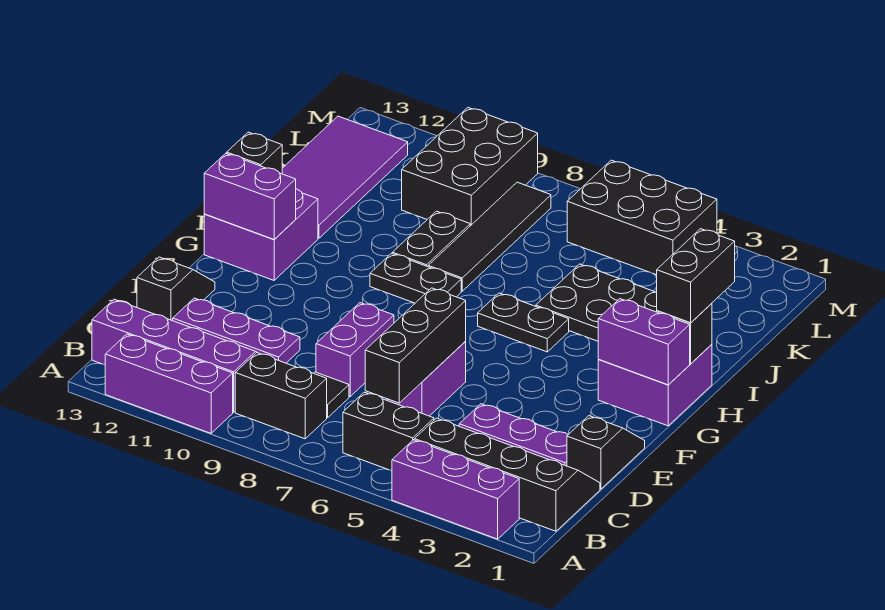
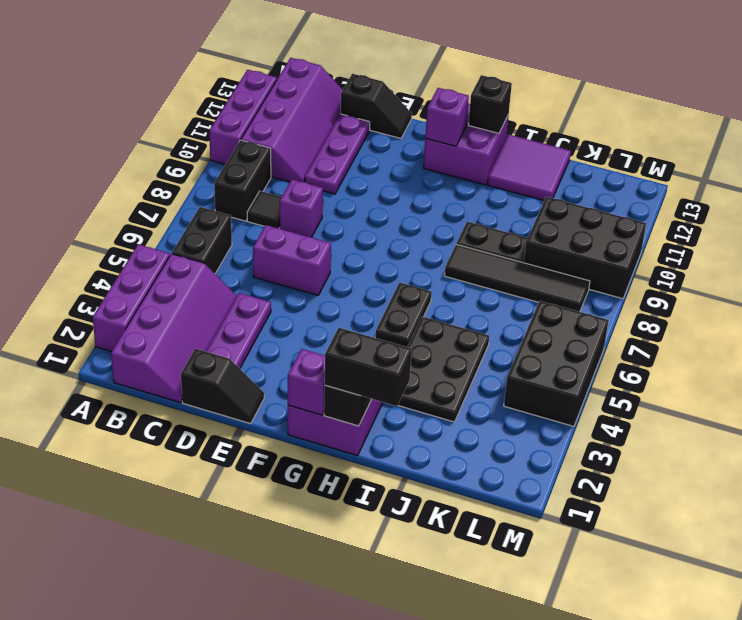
black 2x4 slope [414,418,600,531] -> purple 2x4 slope [111,254,237,403]
black 1x3 brick [365,288,466,403] -> none
purple 1x2 brick [316,303,394,397] -> purple 1x1 brick [280,179,323,237]
purple 1x2 brick [598,299,690,385] -> purple 1x1 brick [288,349,325,415]
purple 1x2 brick [204,153,296,240] -> purple 1x1 brick [425,88,469,146]
black 1x2 plate [370,253,461,303] -> none
purple 2x4 tile [282,116,408,238] -> purple 2x2 tile [488,134,571,200]

